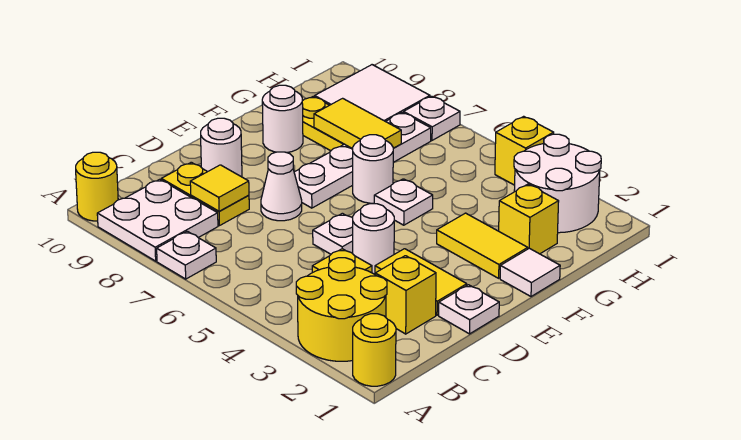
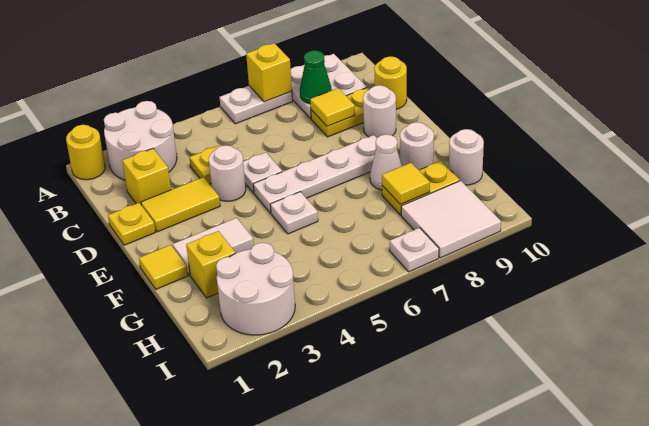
yellow 2x2 round brick [296,258,387,361] -> white 2x2 round brick [104,101,177,180]
white 1x1 plate [157,231,216,279] -> white 1x2 plate [220,86,293,124]
yellow 1x1 round brick [76,152,118,221] -> yellow 1x1 round brick moved to [374,56,407,109]
none -> green 1x1 cone [300,51,332,104]
white 1x1 plate [439,285,499,334] -> yellow 1x1 plate [108,203,155,245]
white 1x1 cone [261,152,302,221] -> white 1x1 cone moved to [370,135,402,190]
white 1x4 plate [294,113,431,208] -> white 1x4 plate turned to [253,135,377,213]
white 1x1 tile [500,248,560,296] -> yellow 1x1 tile [139,245,188,289]
yellow 1x2 tile [437,213,528,278] -> white 1x2 tile [173,218,254,275]
white 1x1 round brick [353,135,393,203] -> white 1x1 round brick moved to [449,129,484,185]
yellow 1x2 tile [314,98,401,149] -> yellow 1x1 tile [382,163,430,205]
yellow 1x1 brick [495,116,554,185] -> yellow 1x1 brick moved to [246,43,292,102]

